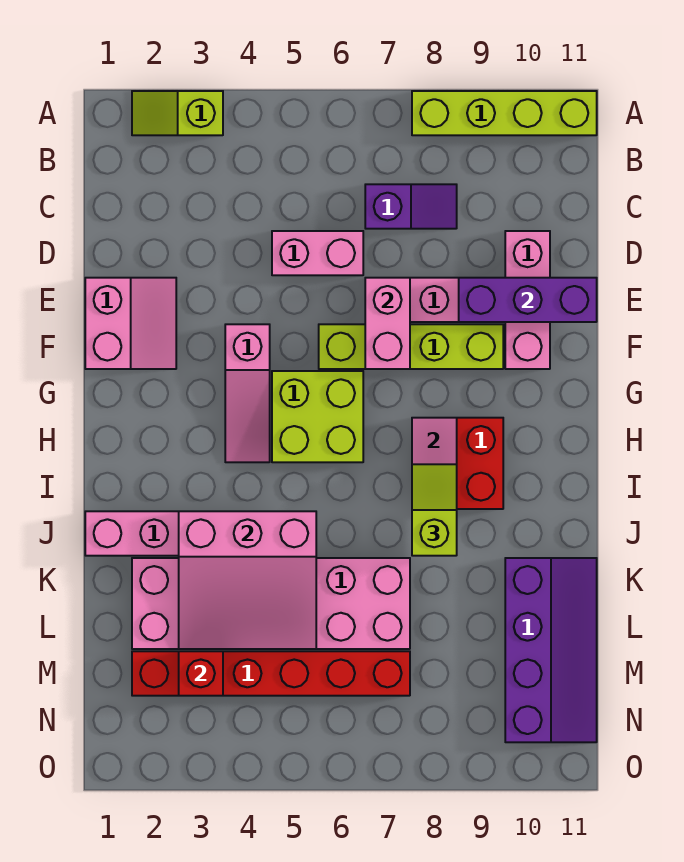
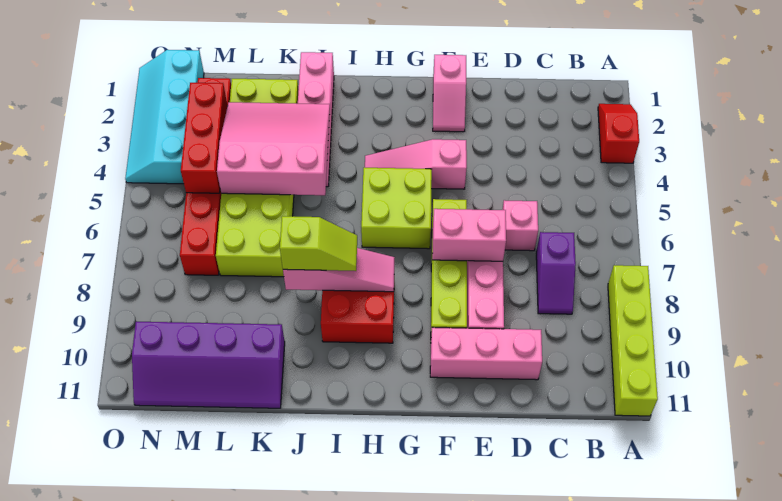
lime 1x2 slope [132,91,223,135] -> red 1x2 slope [598,104,639,163]
pink 1x2 brick [272,231,363,275] -> pink 1x1 brick [502,200,538,251]
pink 2x2 slope [85,278,176,369] -> pink 1x2 slope [433,55,466,132]
purple 1x3 brick [459,278,597,322] -> none
pink 3x3 slope [179,511,316,649] -> pink 3x3 slope turned to [217,102,330,195]
pink 2x6 brick [132,558,410,649] -> lime 2x6 brick [216,79,299,277]
red 1x1 brick [179,651,223,696] -> red 1x3 brick [181,83,227,193]
none -> cyan 2x4 slope [125,50,204,184]

